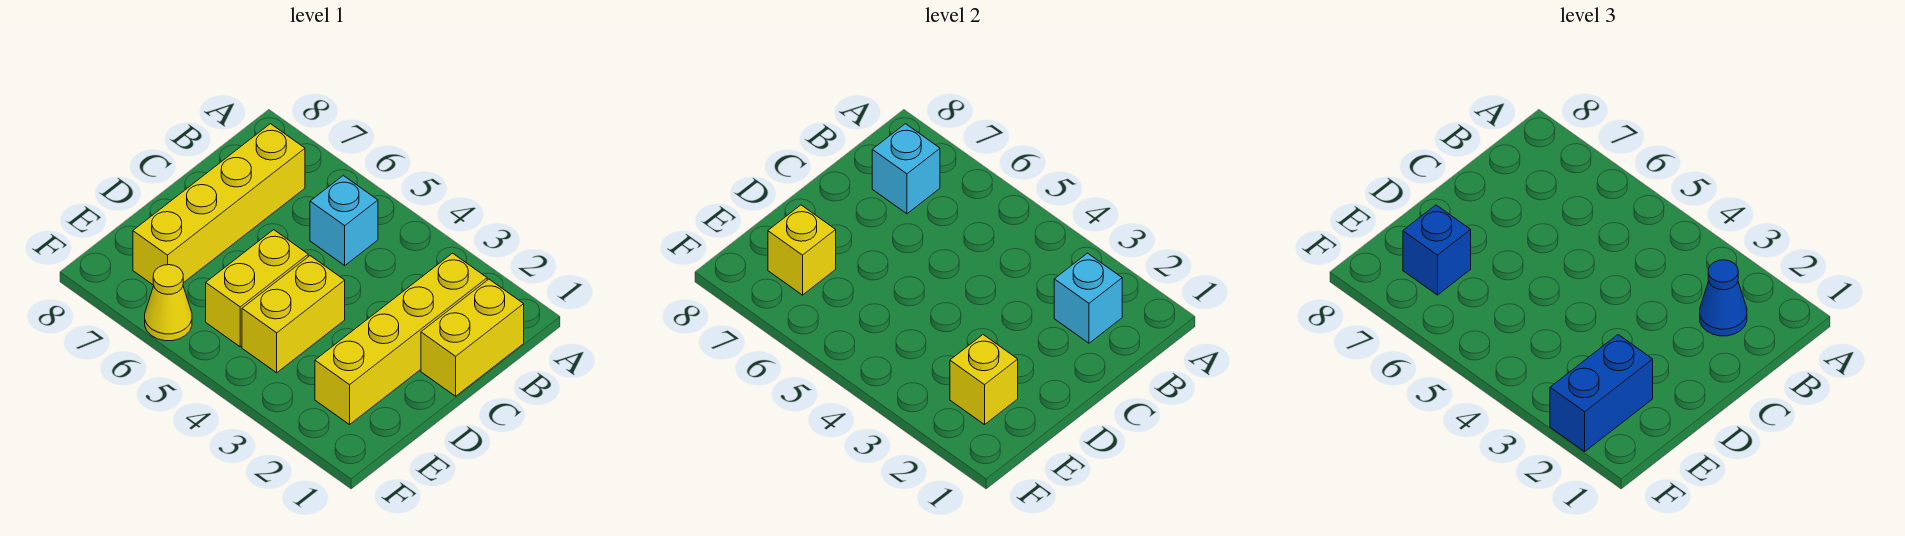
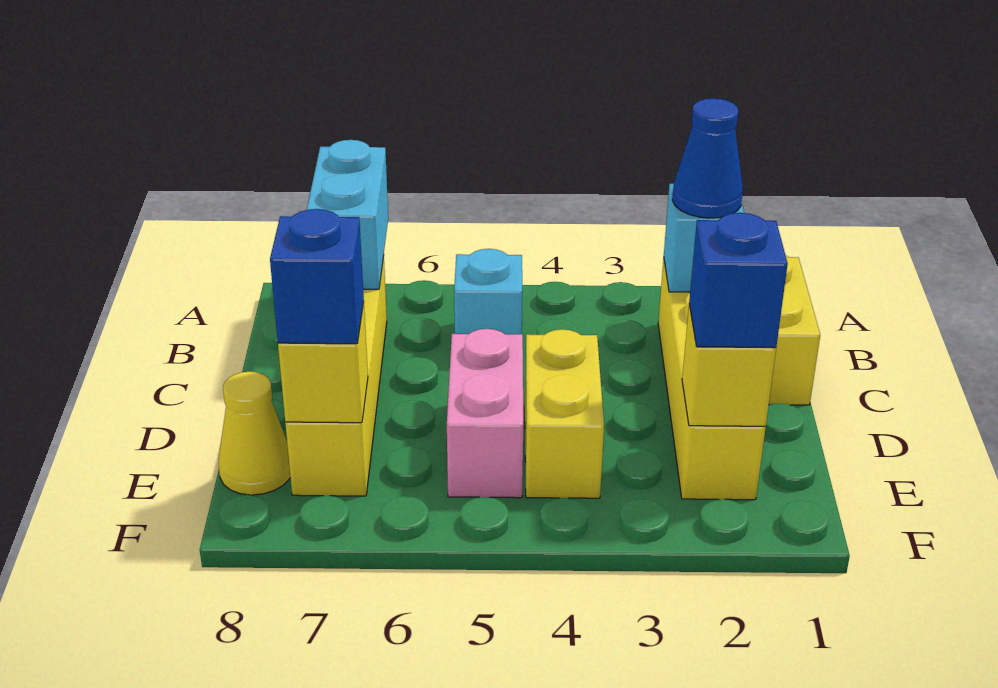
cyan 1x1 brick [872,124,940,214] -> cyan 1x2 brick [307,140,388,289]
yellow 1x2 brick [206,230,308,347] -> pink 1x2 brick [447,329,523,498]
blue 1x2 brick [1550,335,1653,451] -> blue 1x1 brick [689,213,788,348]
yellow 1x1 cone [145,265,192,341] -> yellow 1x1 cone moved to [219,371,290,495]

